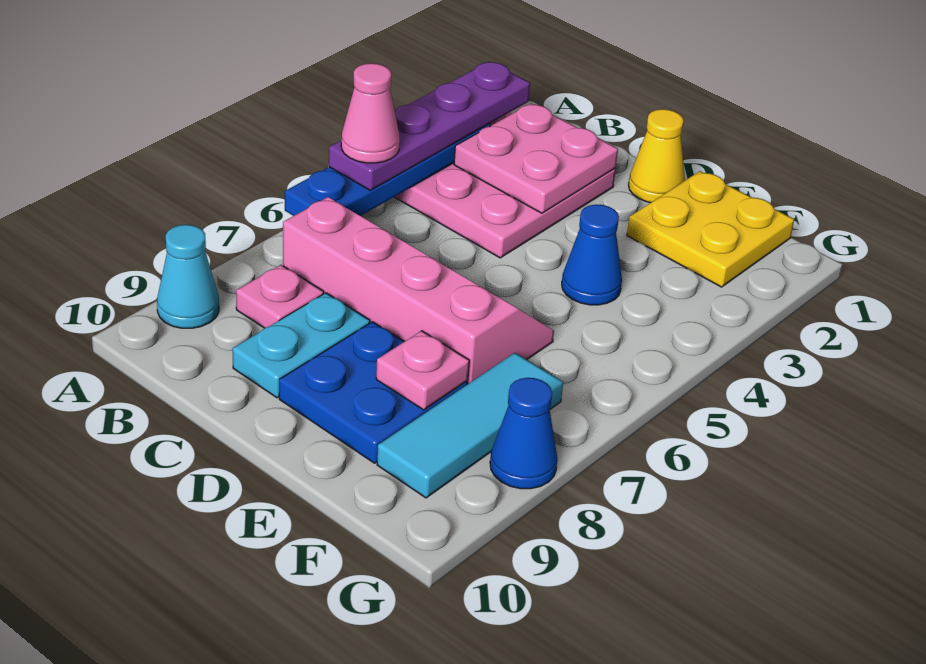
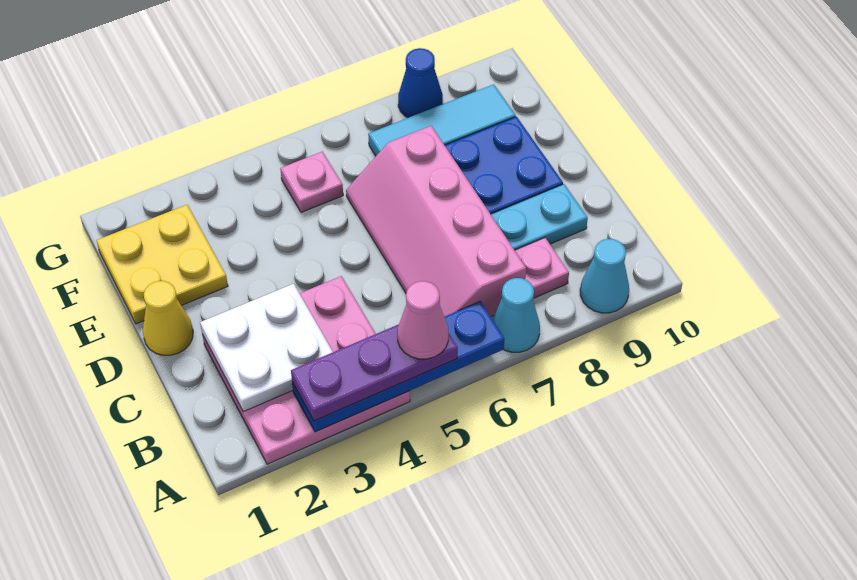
purple 1x4 plate [329,62,530,190] -> purple 1x3 plate [291,324,458,421]
none -> cyan 1x1 cone [492,278,540,352]
pink 2x2 plate [454,104,618,213] -> white 2x2 plate [200,284,333,412]
blue 1x1 cone [562,204,622,305] -> none
pink 1x1 plate [376,331,469,410] -> pink 1x1 plate moved to [280,152,343,212]

